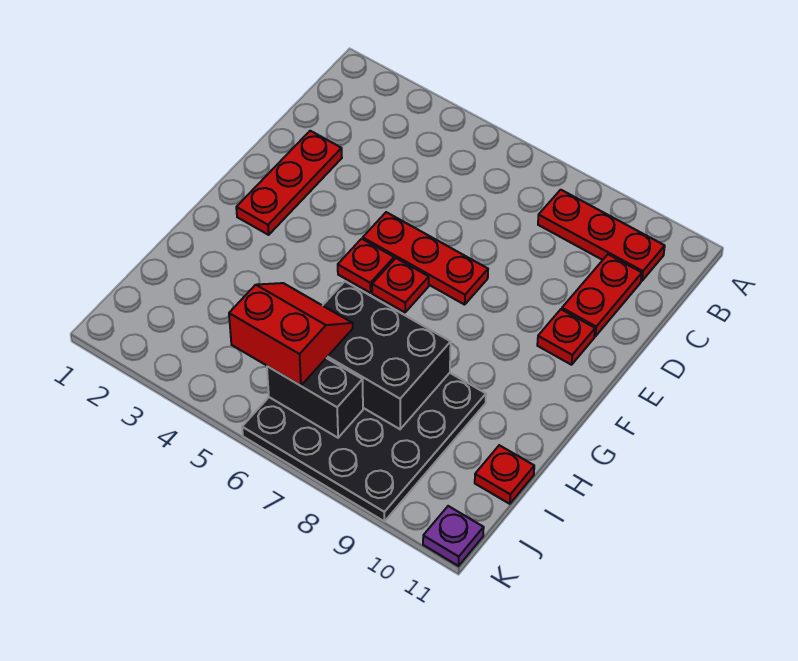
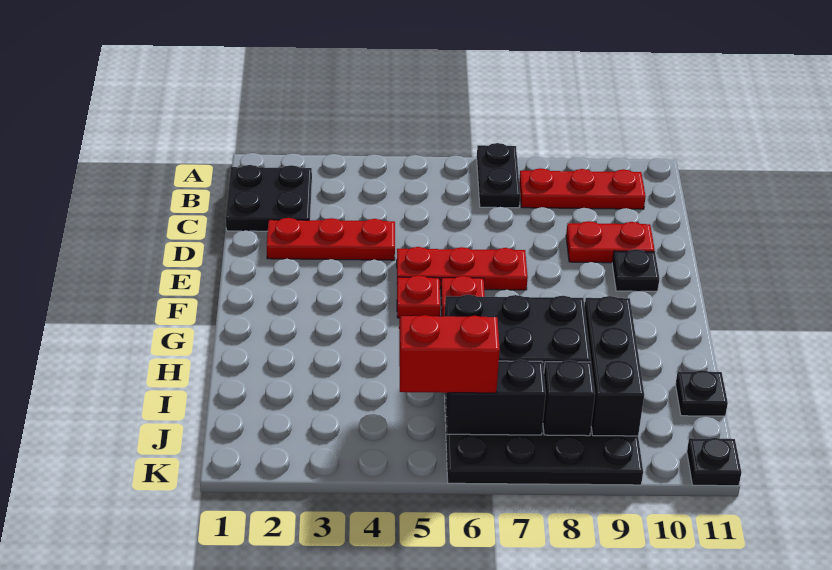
none -> black 1x2 plate [477,143,520,208]
none -> black 2x2 plate [226,165,312,231]
red 1x2 plate [562,254,642,336] -> red 1x2 plate turned to [566,221,655,263]
red 1x3 plate [236,131,342,235] -> red 1x3 plate turned to [267,218,395,260]
red 1x1 plate [537,309,595,365] -> black 1x1 plate [612,249,659,291]
none -> black 1x3 brick [585,296,644,436]
red 1x1 plate [475,445,534,504] -> black 1x1 plate [676,370,728,416]
none -> black 1x1 brick [543,360,595,436]
purple 1x1 plate [423,506,484,566] -> black 1x1 plate [687,438,741,486]

